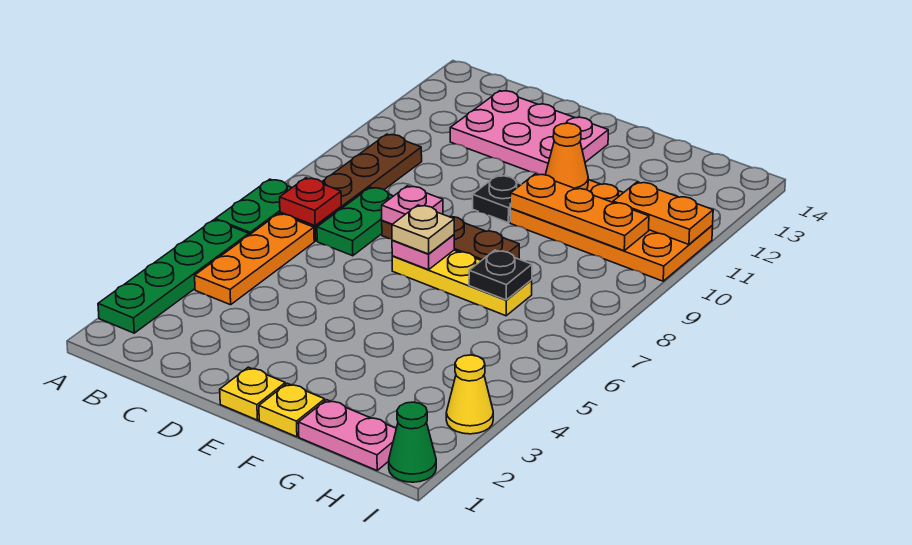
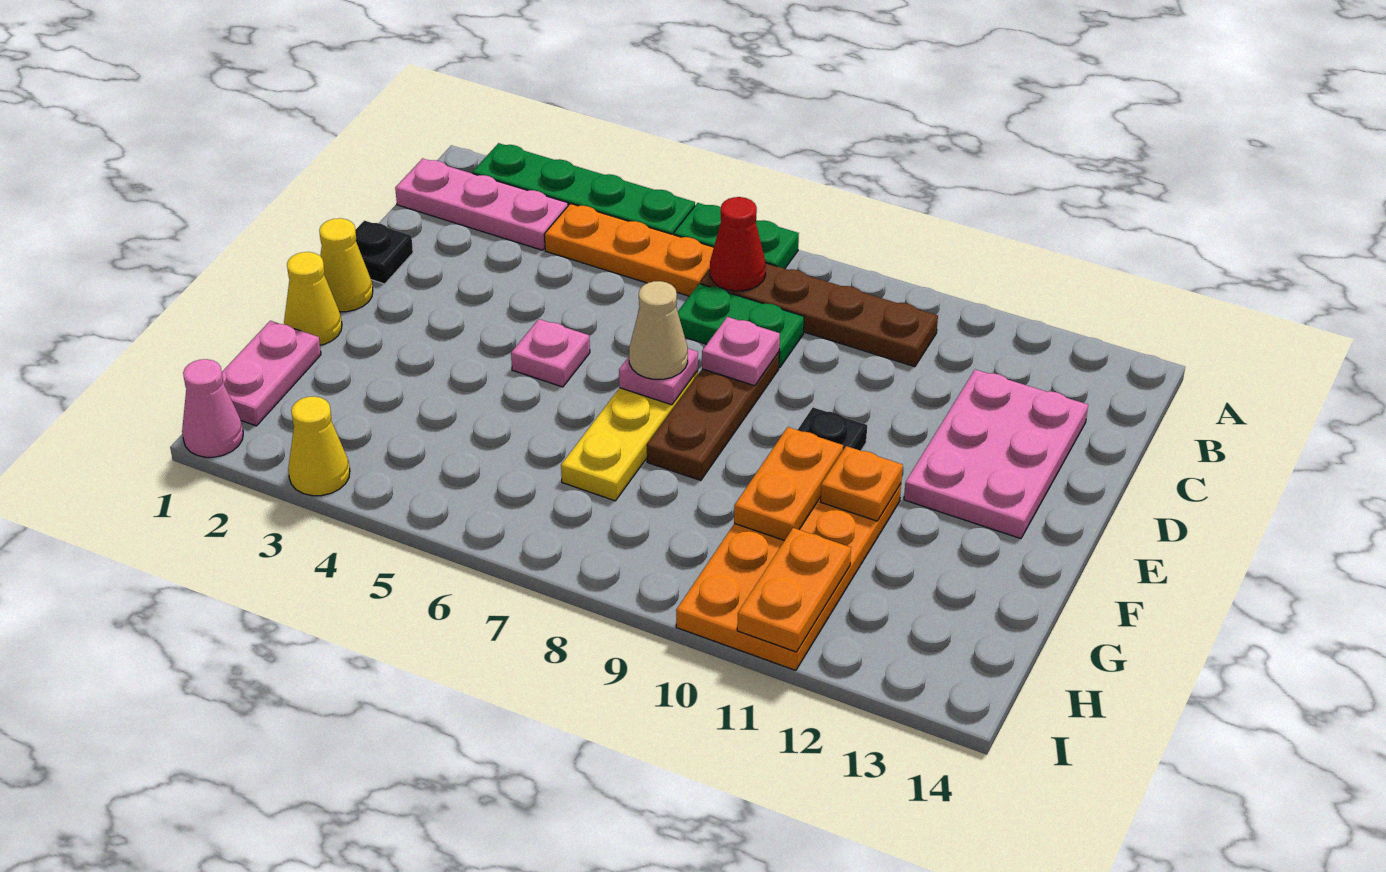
none -> pink 1x3 plate [395,158,568,250]
red 1x1 plate [280,178,341,226] -> red 1x1 cone [710,197,766,291]
yellow 1x1 plate [220,367,285,420] -> yellow 1x1 cone [319,218,373,312]
none -> pink 1x1 plate [511,319,590,387]
tan 1x1 plate [392,205,454,254] -> tan 1x1 cone [629,281,688,379]
yellow 1x1 plate [259,383,325,437] -> yellow 1x1 cone [284,252,342,345]
orange 1x3 plate [510,174,649,251] -> orange 1x2 plate [734,427,843,541]
orange 1x1 cone [545,123,588,190] -> orange 1x1 plate [820,446,903,521]
black 1x1 plate [469,250,532,300] -> black 1x1 plate moved to [355,221,413,284]
green 1x1 cone [389,402,436,482] -> pink 1x1 cone [182,359,243,457]

